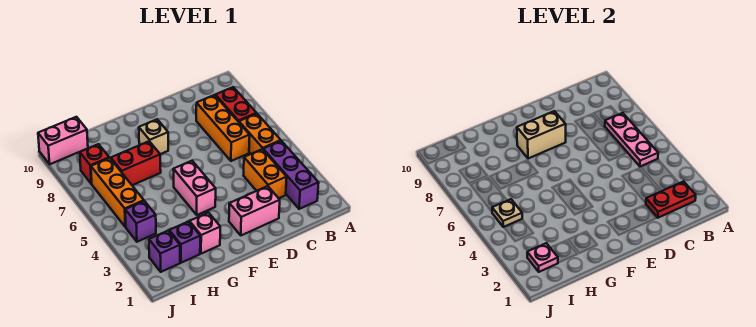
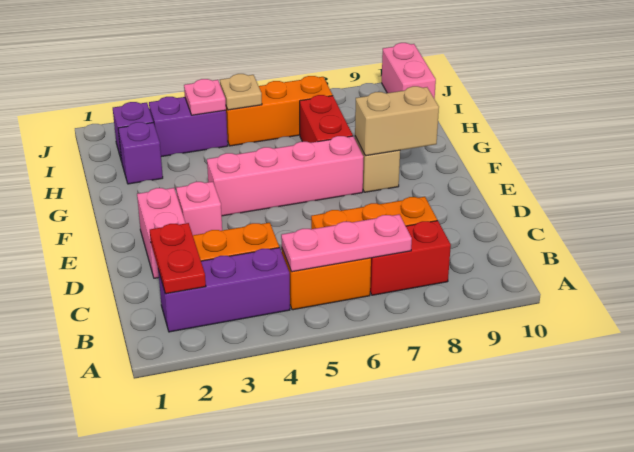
tan 1x2 brick [517,111,566,159] -> tan 1x2 brick turned to [355,86,439,156]
pink 1x2 brick [173,161,216,215] -> pink 1x4 brick [207,136,364,216]
pink 1x1 brick [190,213,220,254] -> pink 1x1 brick moved to [176,181,222,235]
pink 1x1 plate [527,243,558,272] -> pink 1x1 plate moved to [184,79,226,115]
purple 1x1 brick [125,201,156,242] -> purple 1x2 brick [149,97,228,157]
red 1x1 brick [80,144,109,184] -> none

